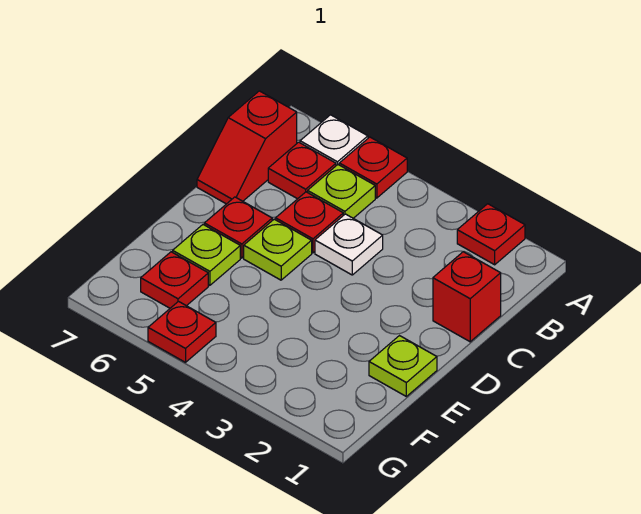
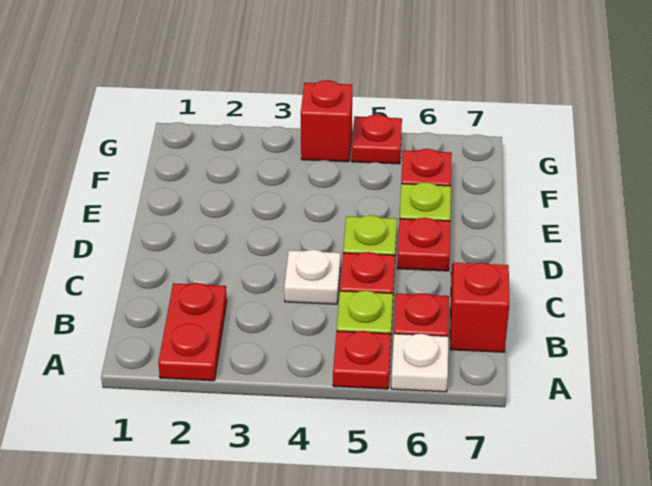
red 1x1 plate [457,204,525,265] -> red 1x2 plate [158,283,227,381]
red 1x1 brick [433,252,501,342] -> red 1x1 brick moved to [301,80,352,162]
lime 1x1 plate [369,336,437,396] -> none

